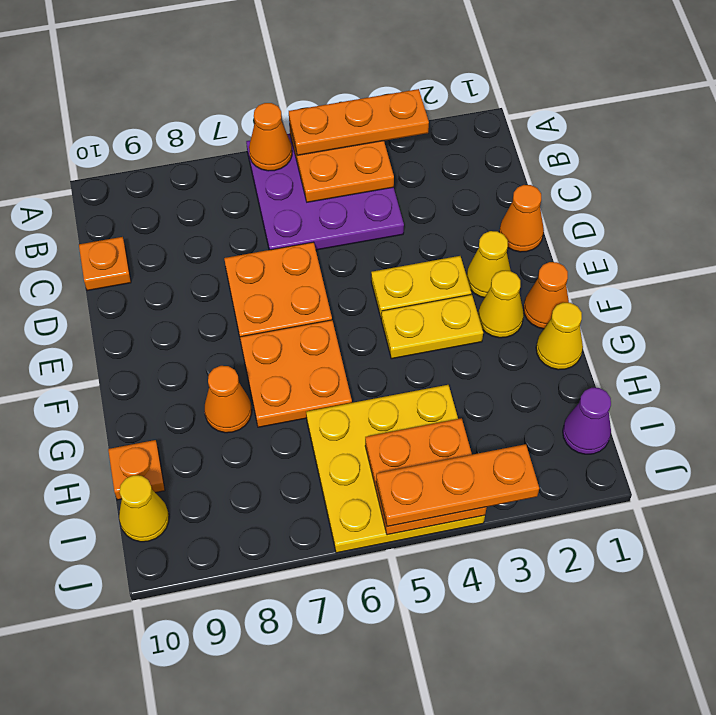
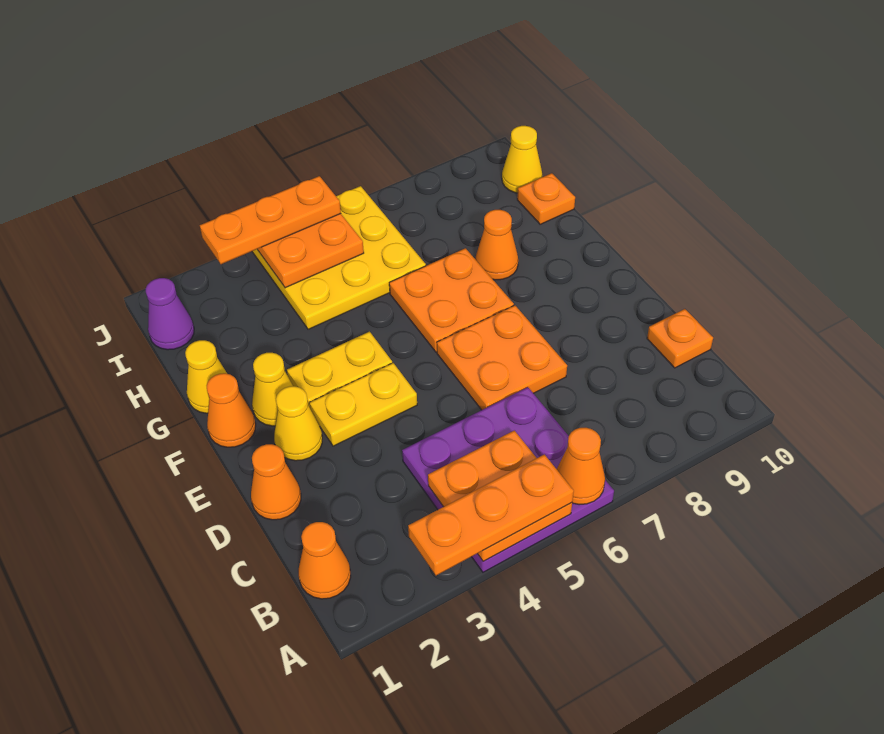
none -> orange 1x1 cone [299,522,351,599]

